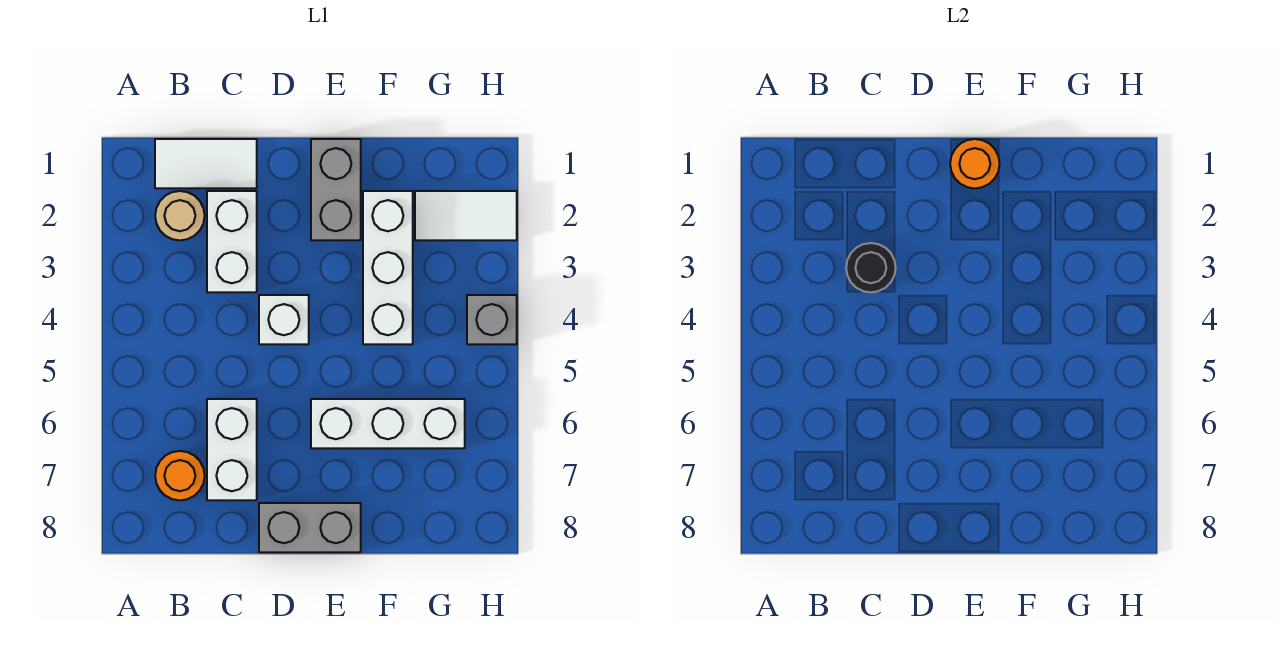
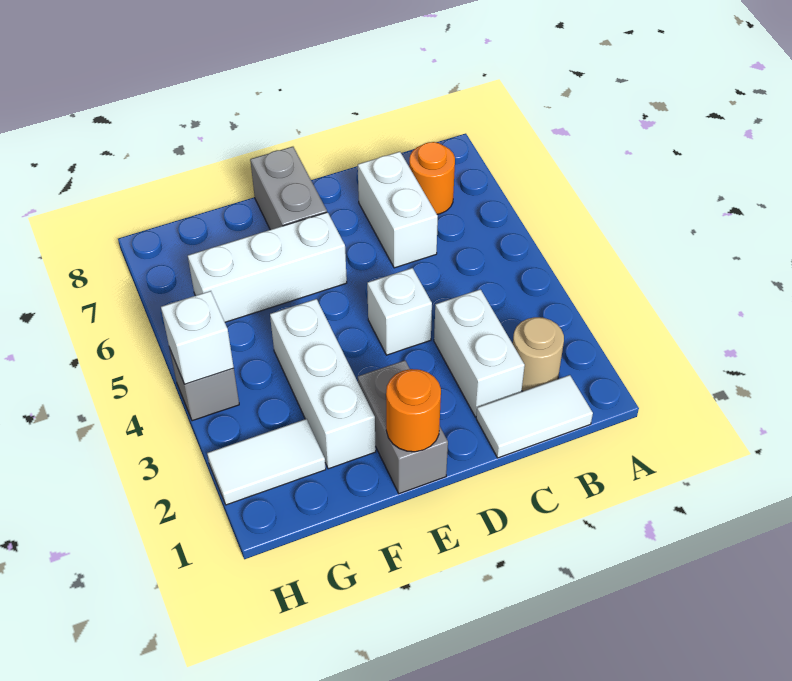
black 1x1 round brick [846,243,896,292] -> none
grey 1x2 brick [259,503,361,552] -> grey 1x2 brick turned to [250,147,327,230]
none -> white 1x1 brick [161,291,234,384]

